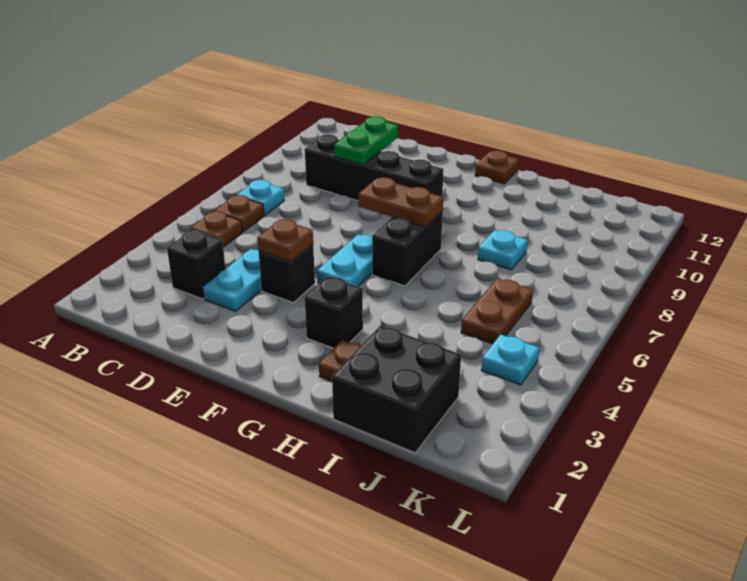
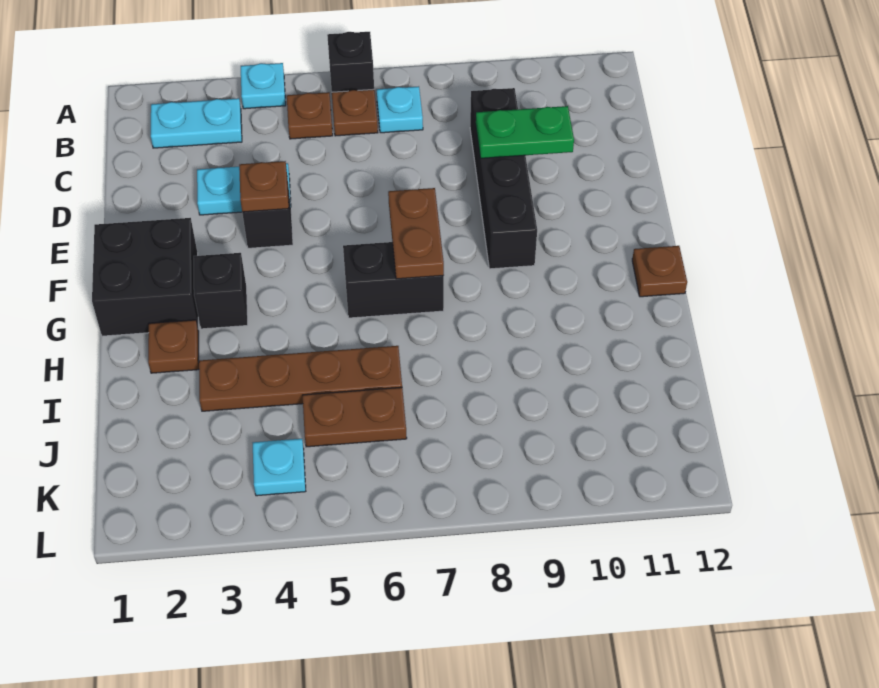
black 1x1 brick [167,230,225,299] -> black 1x1 brick moved to [327,32,374,92]
cyan 1x2 plate [317,234,372,286] -> cyan 1x2 plate moved to [151,98,242,148]
black 2x2 brick [332,326,461,453] -> black 2x2 brick moved to [92,218,198,336]
none -> brown 1x4 plate [199,346,402,411]
cyan 1x1 plate [478,230,528,270] -> cyan 1x1 plate moved to [241,63,286,109]

